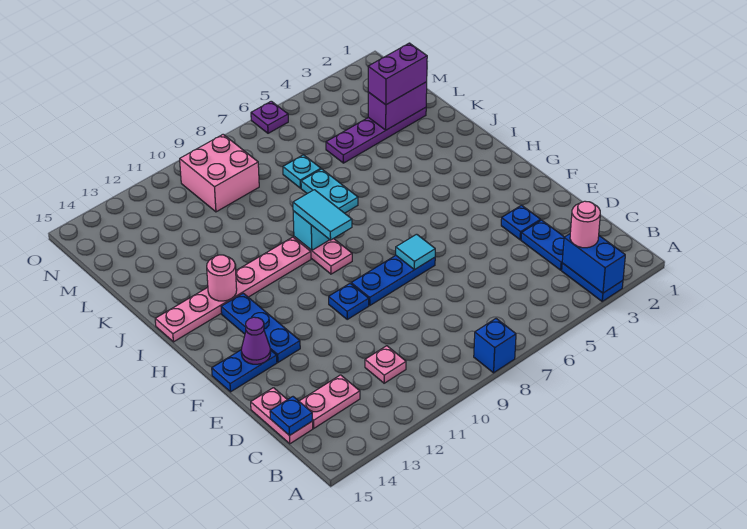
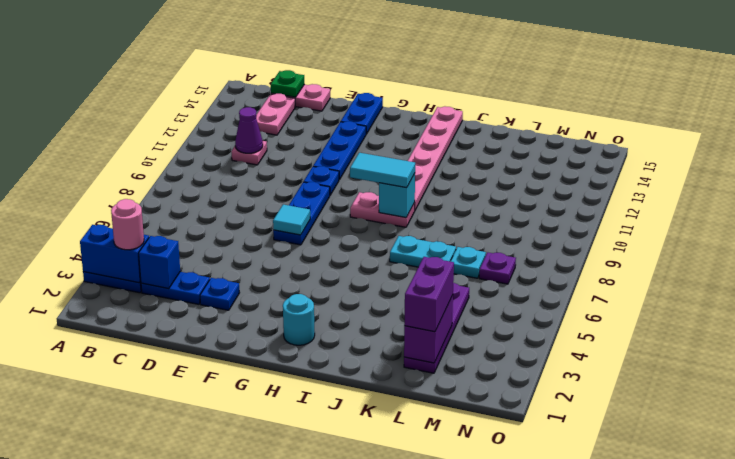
blue 1x1 brick [474,319,516,373] -> blue 1x1 brick moved to [139,236,180,289]
blue 1x1 plate [270,397,312,436] -> green 1x1 plate [271,70,304,97]
blue 1x3 plate [221,293,300,362] -> blue 1x3 plate turned to [313,121,366,180]
purple 1x1 cone [241,317,271,364] -> purple 1x1 cone moved to [235,107,263,153]
none -> cyan 1x1 round brick [283,294,315,345]
pink 1x1 round brick [207,255,237,301] -> none
pink 2x2 brick [180,134,259,212] -> none
purple 1x1 plate [251,101,288,133] -> purple 1x1 plate moved to [479,252,516,284]

